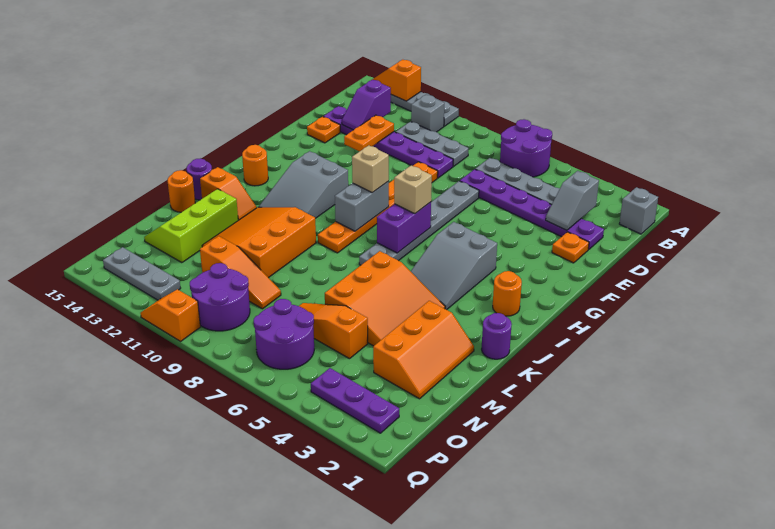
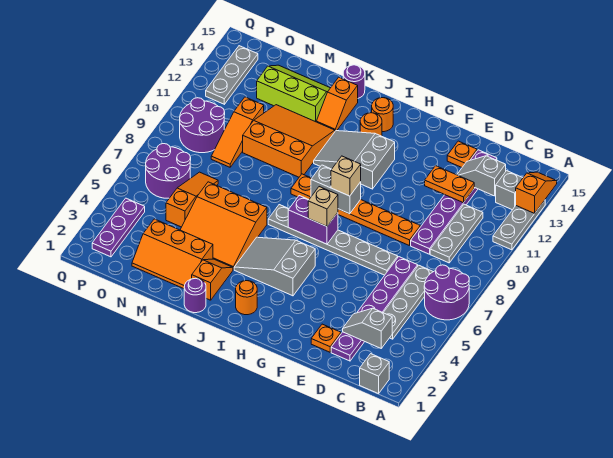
grey 1x1 brick [411,95,444,132] -> grey 1x1 brick moved to [496,171,523,210]
purple 1x2 slope [342,80,391,130] -> grey 1x2 slope [457,156,506,196]
orange 1x1 round brick [168,170,195,212] -> orange 1x1 round brick moved to [360,113,382,136]
orange 1x2 slope [141,289,200,341] -> orange 1x2 slope moved to [192,259,233,300]

